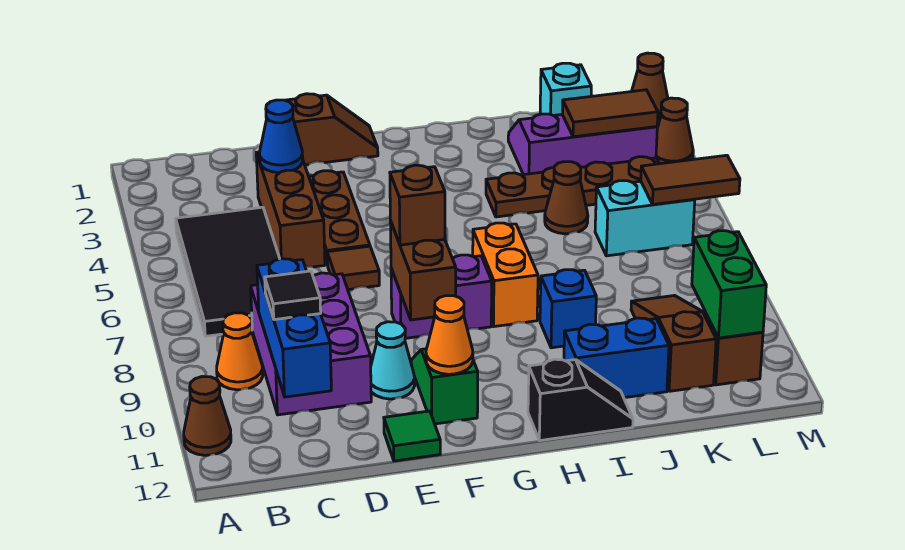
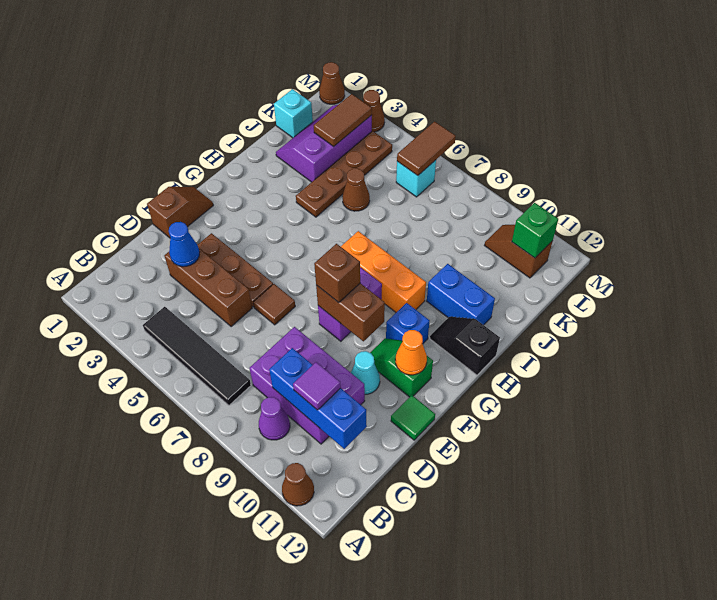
black 2x4 tile [176,207,280,336] -> black 1x4 tile [143,307,251,405]
orange 1x1 cone [217,313,263,390] -> purple 1x1 cone [259,397,290,440]
black 1x1 tile [265,271,321,320] -> purple 1x1 tile [293,362,341,410]
orange 1x2 brick [473,223,538,327] -> orange 1x3 brick [341,231,426,312]
black 1x2 slope [528,359,633,441] -> black 1x2 slope turned to [430,317,500,375]
blue 1x1 brick [540,270,596,348] -> blue 1x1 brick moved to [386,303,429,344]
blue 1x2 brick [564,318,669,398] -> blue 1x2 brick turned to [427,264,495,325]
cyan 1x2 brick [595,181,695,256] -> cyan 1x1 brick [396,160,436,197]
brown 1x3 slope [631,296,716,391] -> none
green 1x2 brick [692,231,766,338] -> green 1x1 brick [512,203,558,258]

